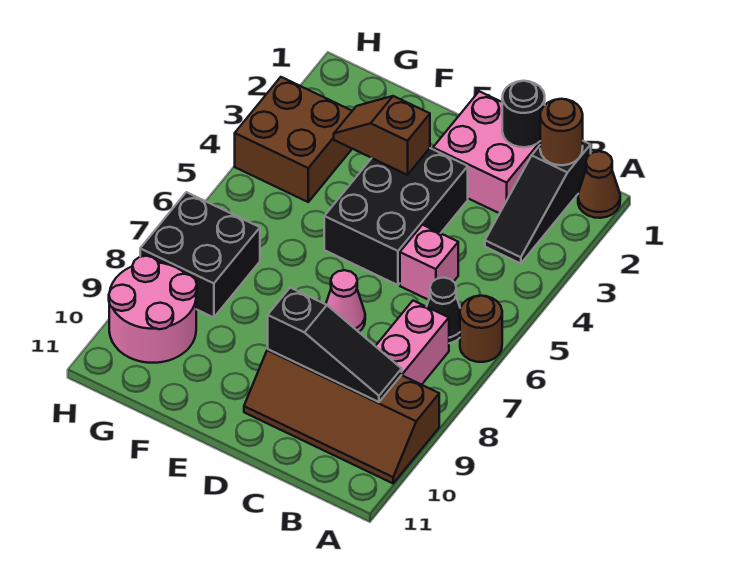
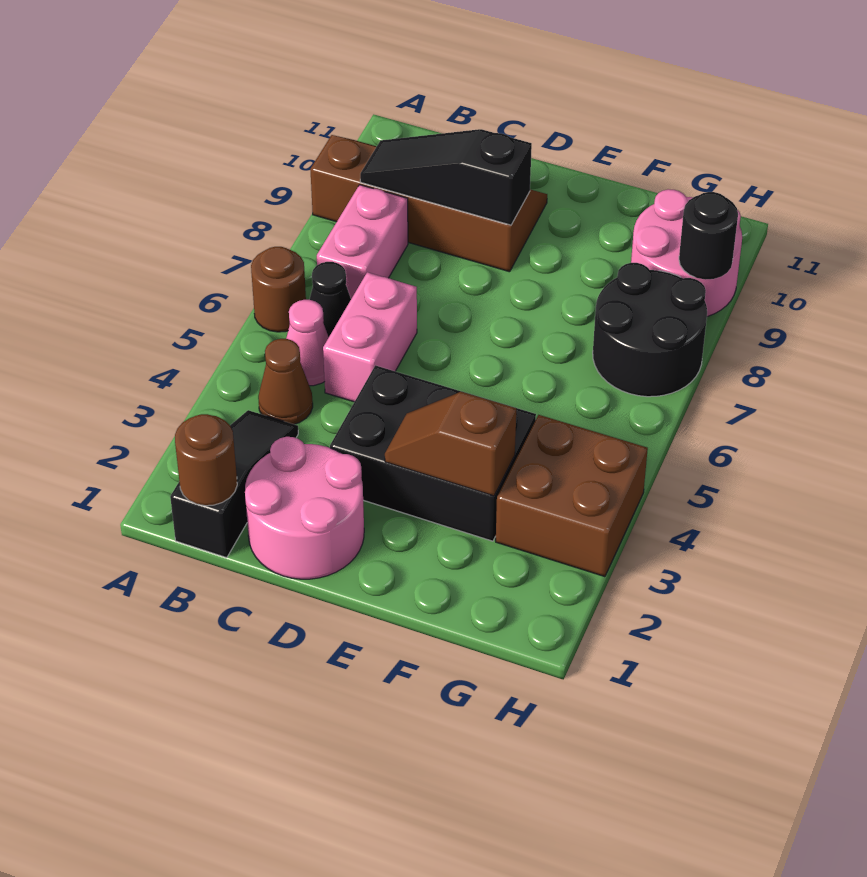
brown 1x1 cone [578,151,620,218] -> brown 1x1 cone moved to [258,339,313,424]
pink 2x2 brick [433,91,540,213] -> pink 2x2 round brick [245,437,364,579]
black 1x1 round brick [502,81,545,147] -> black 1x1 round brick moved to [679,192,738,280]
pink 1x1 brick [400,225,458,300] -> pink 1x2 brick [323,272,417,402]
black 2x3 brick [324,148,468,285] -> black 2x3 brick turned to [330,365,536,541]
pink 1x1 cone [326,270,365,332] -> pink 1x1 cone moved to [286,300,329,386]
brown 1x2 slope [334,96,430,175] -> brown 1x2 slope turned to [385,392,516,496]
black 2x2 brick [140,192,260,318] -> black 2x2 round brick [593,263,707,397]

